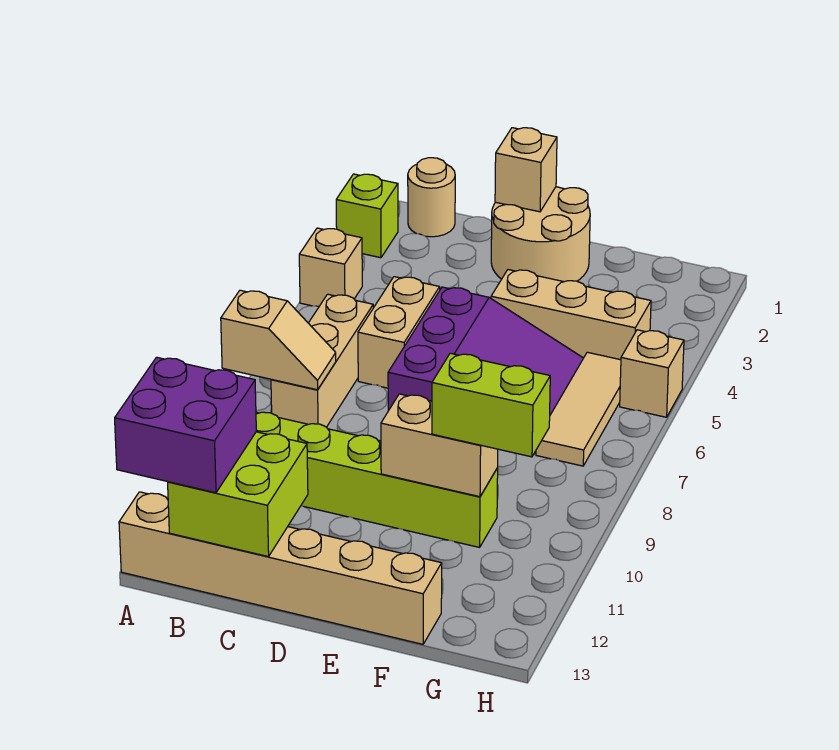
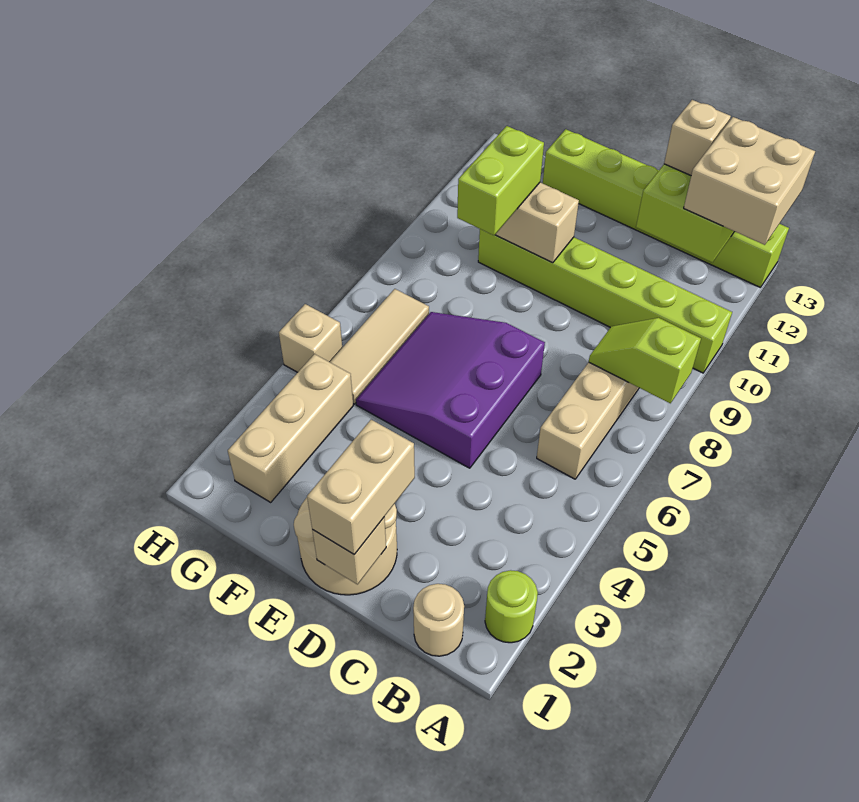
lime 1x1 brick [336,174,398,258] -> lime 1x1 round brick [485,570,538,643]
tan 1x1 brick [299,228,362,306] -> tan 1x1 brick moved to [664,100,731,175]
tan 1x2 slope [221,290,336,390] -> lime 1x2 slope [589,318,701,403]
purple 2x2 brick [115,357,256,493] -> tan 2x2 brick [684,117,815,245]
tan 1x6 brick [119,492,442,644] -> lime 1x6 brick [543,129,789,287]
tan 1x2 brick [358,277,440,388] -> tan 1x2 brick moved to [307,420,415,555]
tan 1x3 brick [491,270,651,360] -> tan 1x3 brick turned to [228,354,353,502]
lime 1x2 brick [432,353,550,457] -> lime 1x2 brick turned to [457,126,544,235]

